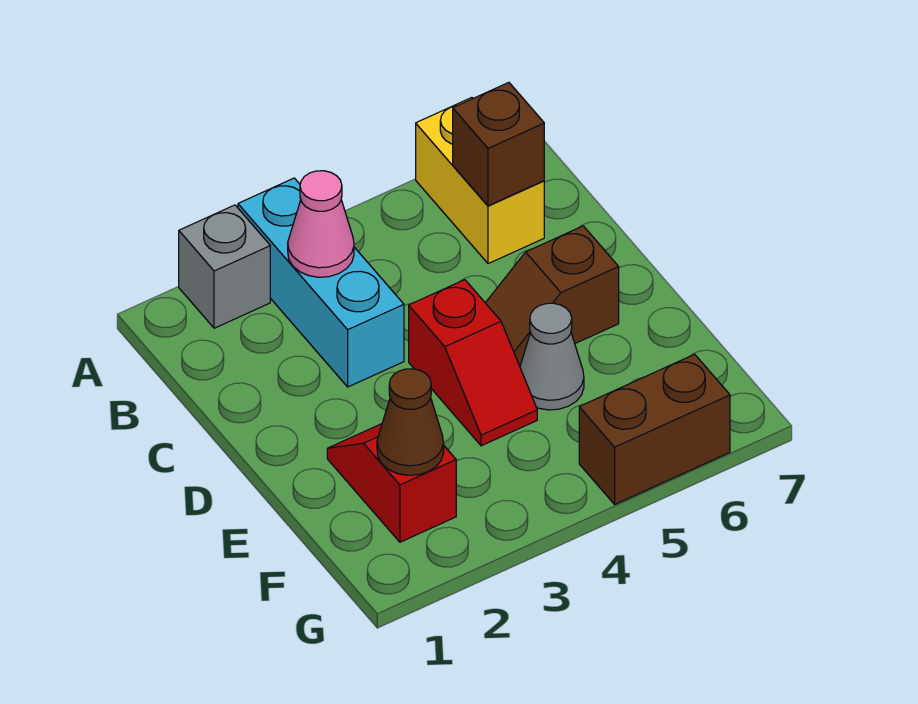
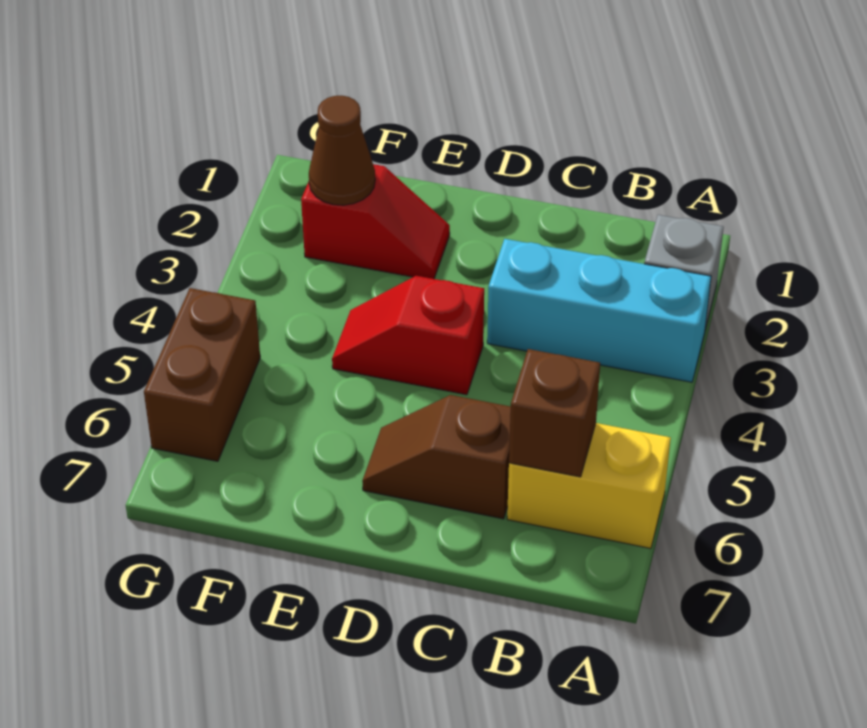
pink 1x1 cone [288,171,354,277] -> none
brown 1x2 slope [486,226,619,366] -> brown 1x2 slope turned to [362,395,511,519]
grey 1x1 cone [520,303,584,410] -> none

